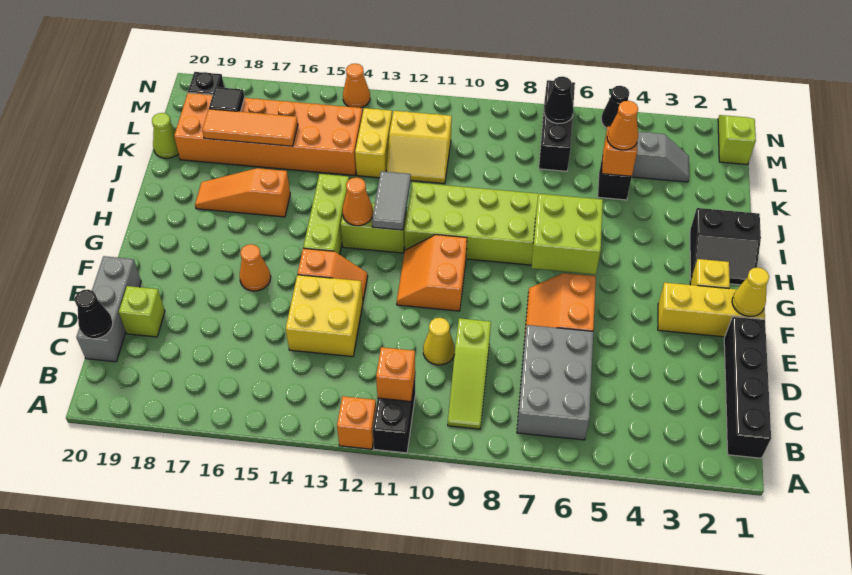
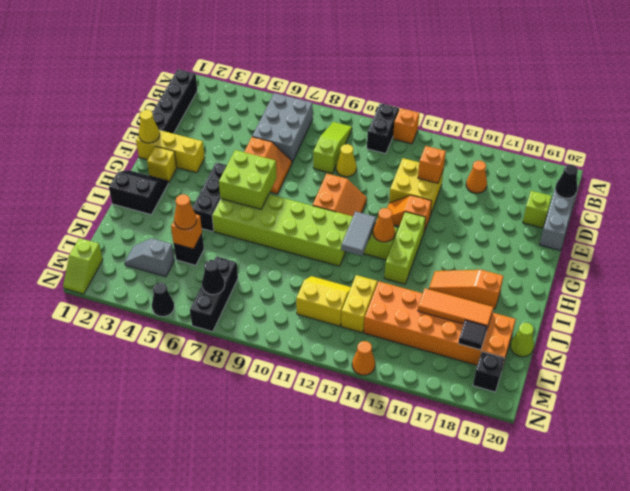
orange 1x1 brick [376,347,415,402] -> orange 1x1 brick moved to [418,146,446,183]
orange 1x1 cone [240,244,271,291] -> orange 1x1 cone moved to [466,161,487,193]
none -> black 1x3 brick [192,162,227,232]
orange 1x3 slope [195,168,290,217] -> orange 1x3 slope turned to [429,270,503,309]

